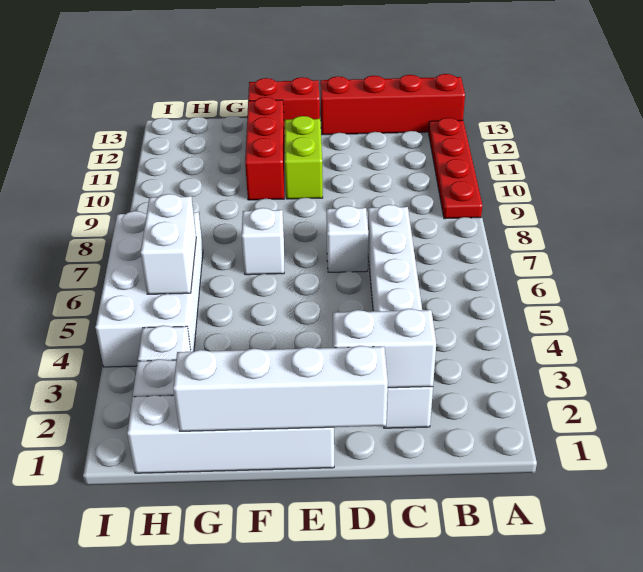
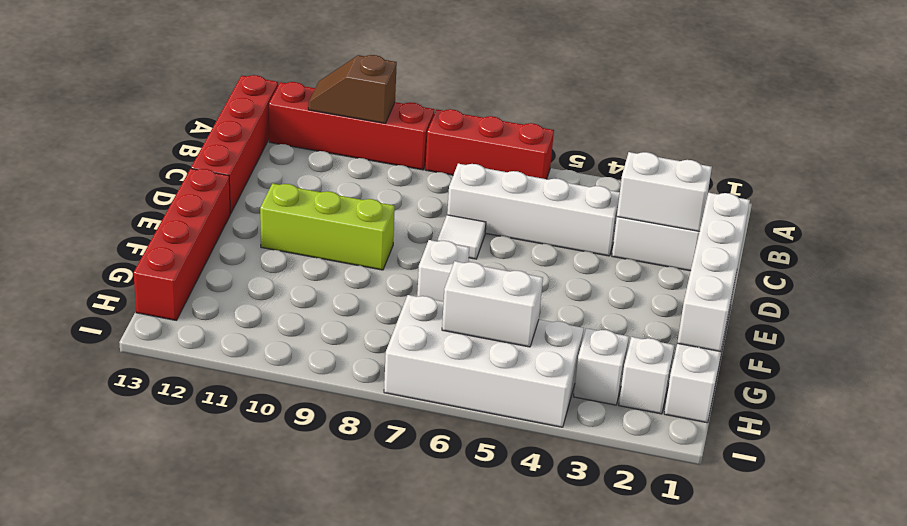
red 1x4 plate [429,118,482,219] -> red 1x4 brick [269,82,434,170]
none -> brown 1x2 slope [308,55,397,123]
white 1x2 brick [333,309,436,388] -> white 1x2 brick turned to [617,152,712,231]
white 1x1 brick [326,206,368,272] -> white 1x1 tile [438,215,486,259]
lime 1x2 brick [284,116,323,199] -> lime 1x3 brick [260,183,395,270]
red 1x2 brick [248,77,320,135] -> red 1x4 brick [134,169,230,321]
red 1x3 brick [245,97,285,200] -> red 1x3 brick moved to [425,109,554,179]

